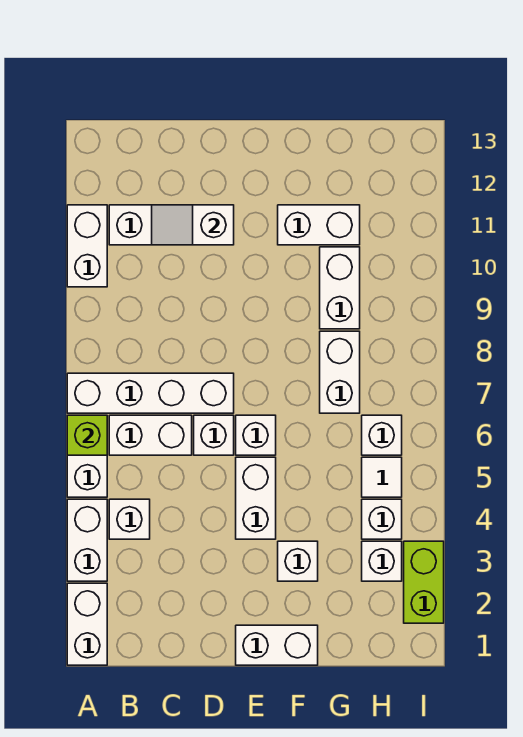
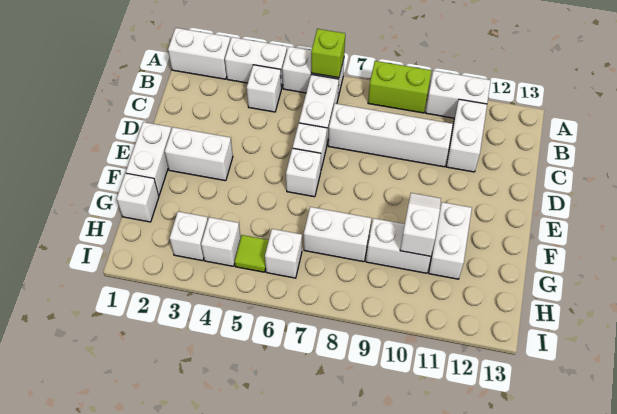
white 1x4 brick [67,373,234,413] -> white 1x4 brick turned to [328,104,453,167]
white 1x2 slope [152,205,234,245] -> white 1x2 slope moved to [400,193,441,256]
white 1x2 brick [236,457,276,539] -> white 1x2 brick moved to [165,127,233,181]
white 1x1 brick [278,541,318,581] -> white 1x1 brick moved to [117,173,159,222]
white 1x1 tile [362,457,402,497] -> lime 1x1 tile [235,235,269,272]
lime 1x2 brick [404,541,444,623] -> lime 1x2 brick moved to [368,61,432,113]

